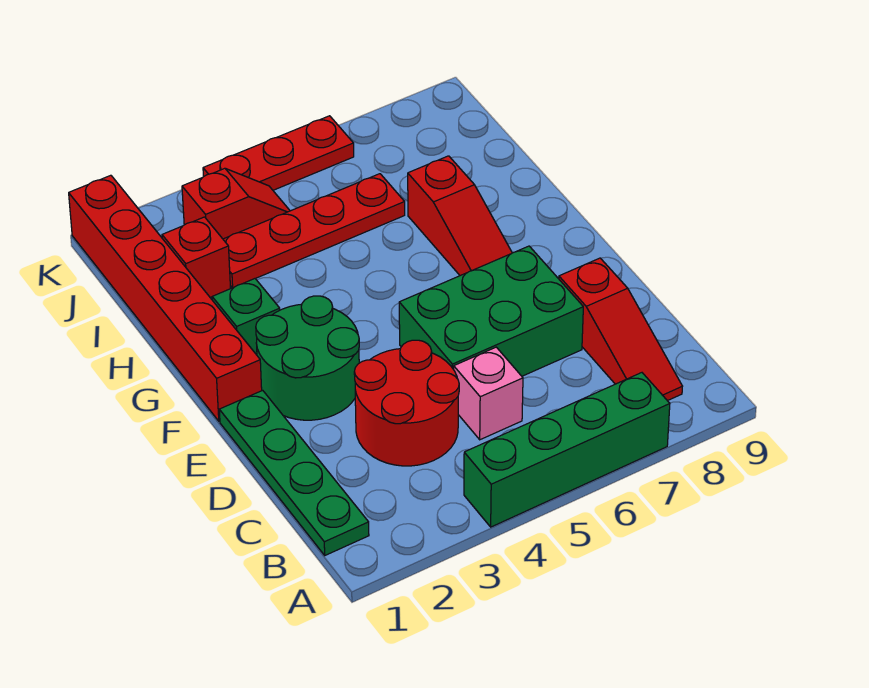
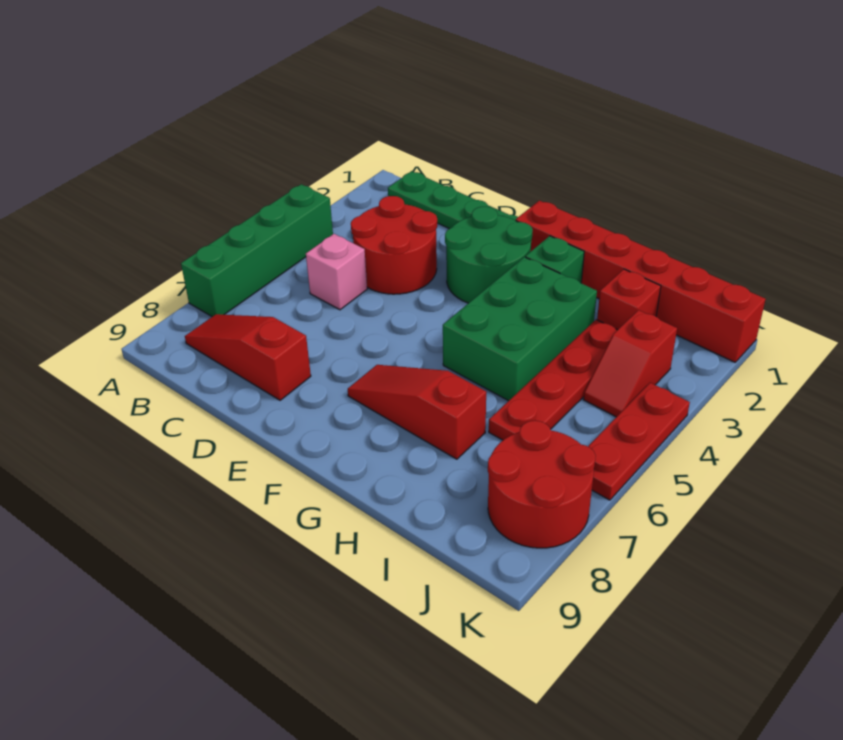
green 2x3 brick [399,246,583,376] -> green 2x3 brick moved to [443,257,597,401]
none -> red 2x2 round brick [488,421,596,548]

